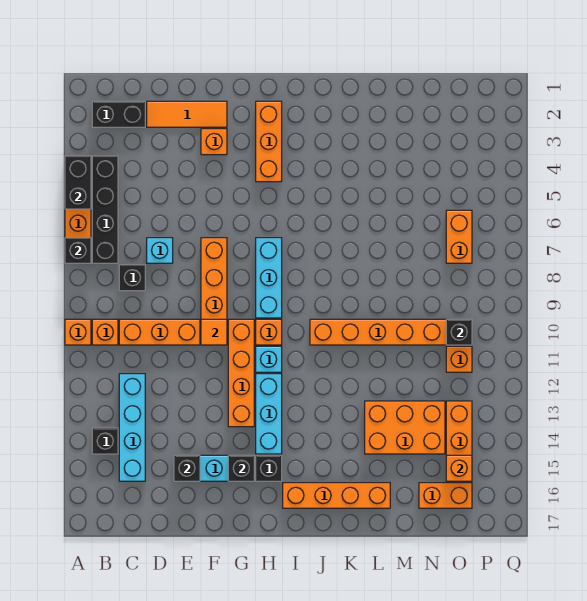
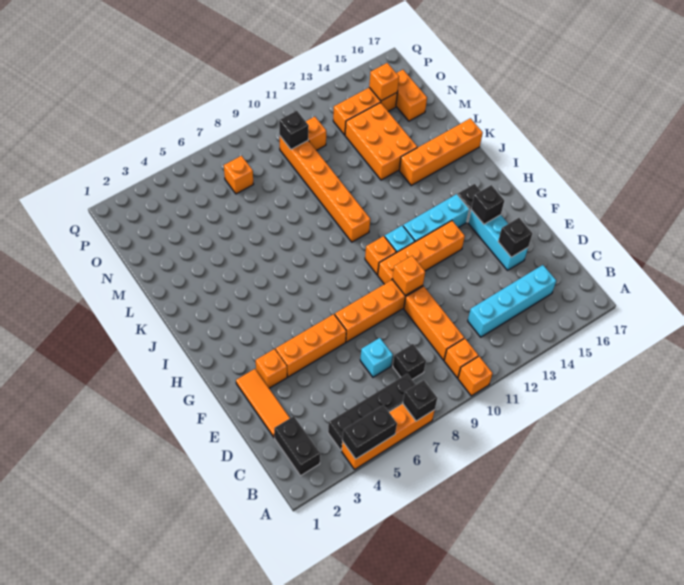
black 1x1 brick [92,428,118,454] -> none
orange 1x1 tile [201,319,227,345] -> orange 1x1 brick [392,256,425,295]
orange 1x3 brick [256,101,282,182] -> orange 1x3 brick moved to [276,314,346,377]
cyan 1x3 brick [256,238,282,318] -> none
orange 1x4 brick [283,483,390,508] -> orange 1x4 brick turned to [399,118,483,185]
orange 1x2 brick [446,210,472,263] -> orange 1x1 brick [224,156,253,194]

